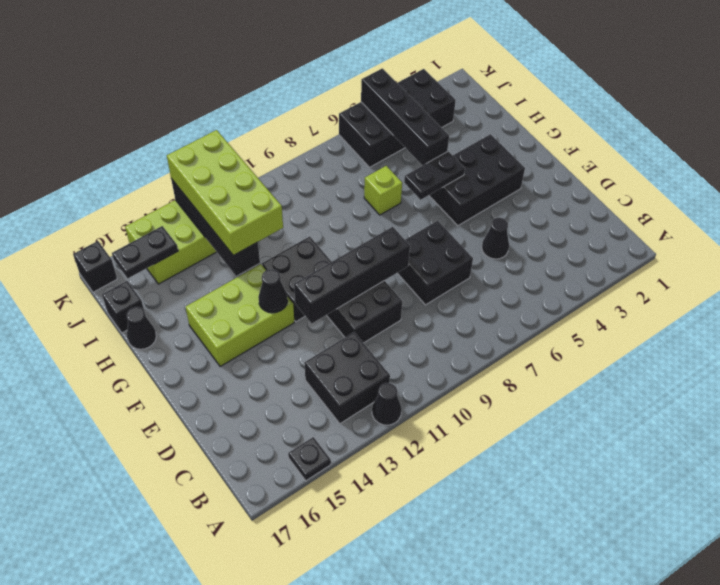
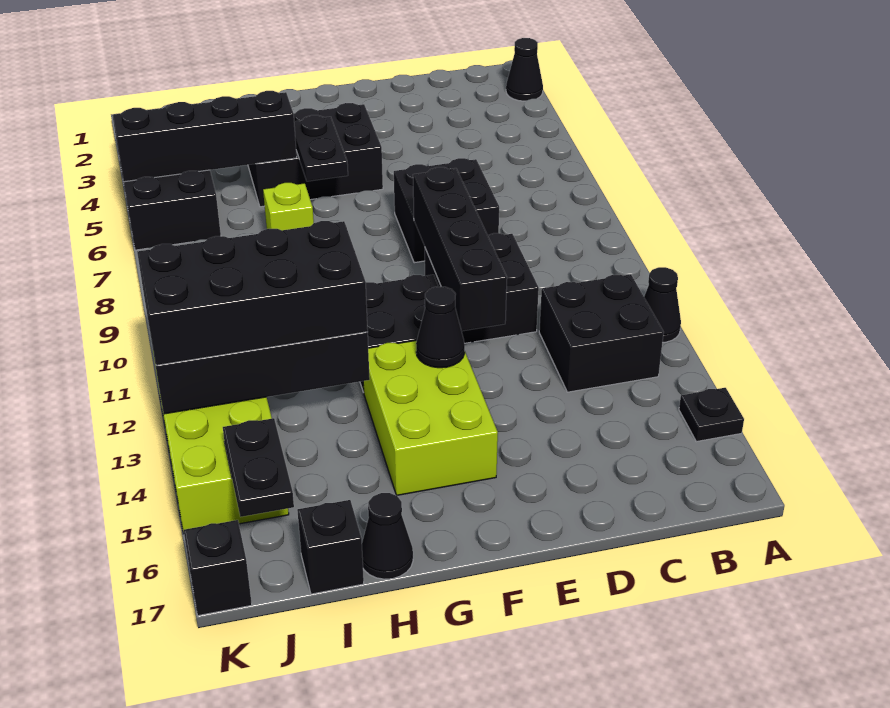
black 1x1 cone [482,217,509,259] -> black 1x1 cone moved to [506,38,543,101]
black 2x3 brick [429,134,525,226] -> black 2x3 brick turned to [248,103,383,207]
lime 2x4 brick [167,130,283,255] -> black 2x4 brick [137,221,368,365]

